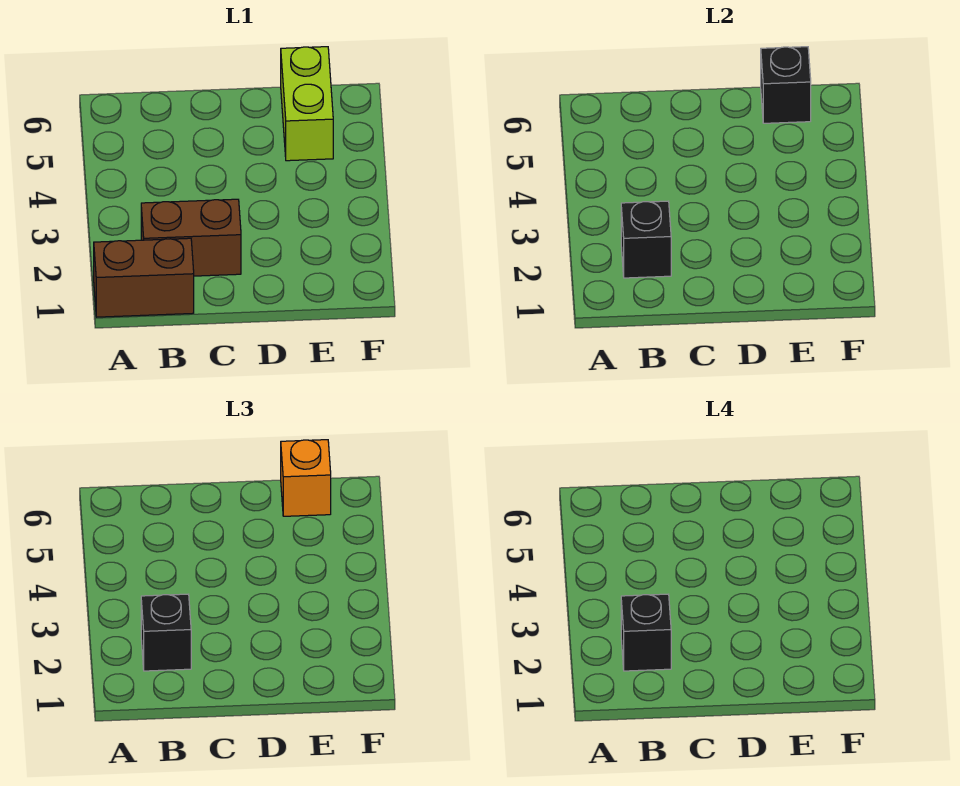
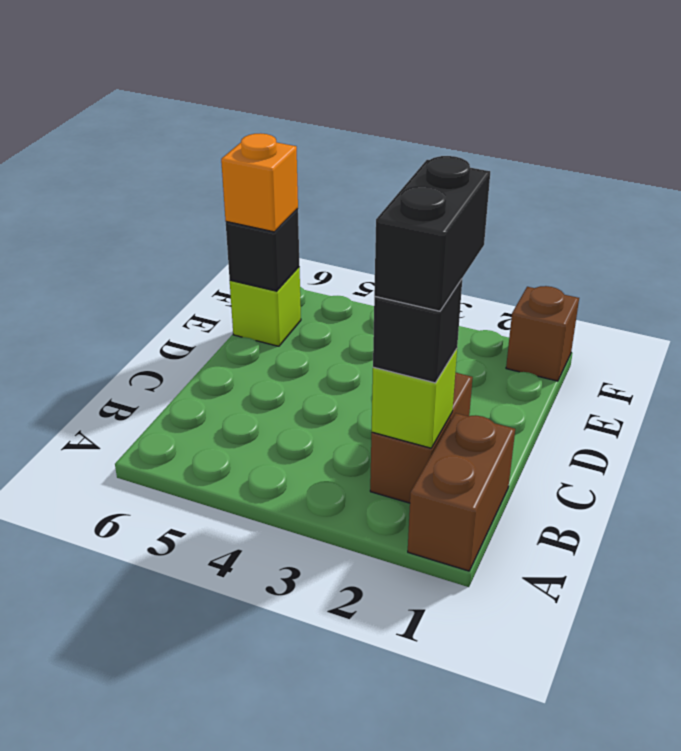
black 1x1 brick [621,201,671,278] -> lime 1x1 brick [372,349,457,448]
black 1x1 brick [621,594,671,671] -> black 1x2 brick [374,156,490,311]
lime 1x2 brick [281,47,333,161] -> lime 1x1 brick [230,267,301,346]
none -> brown 1x1 brick [506,286,579,381]

